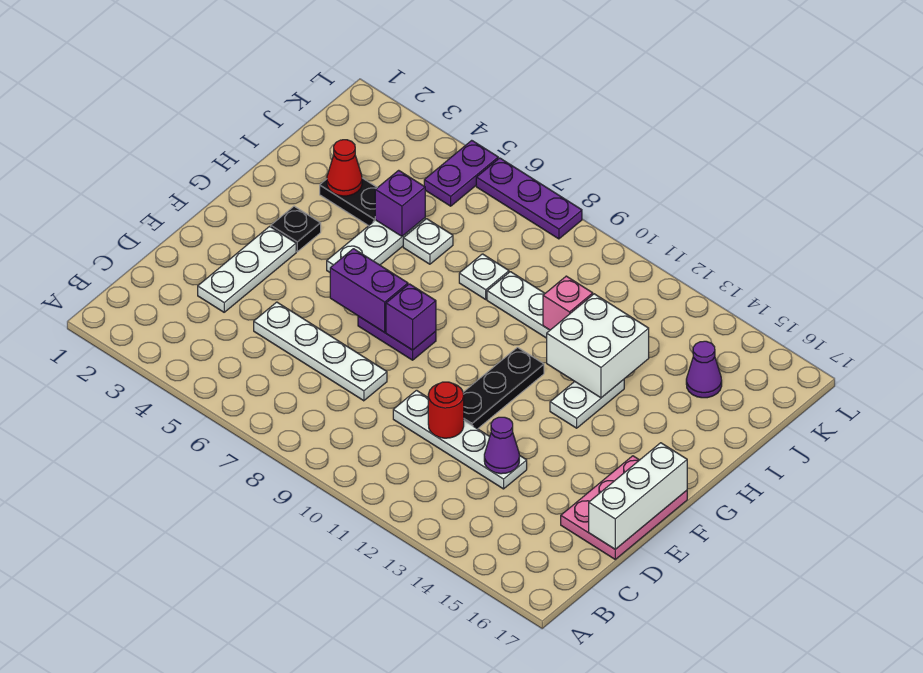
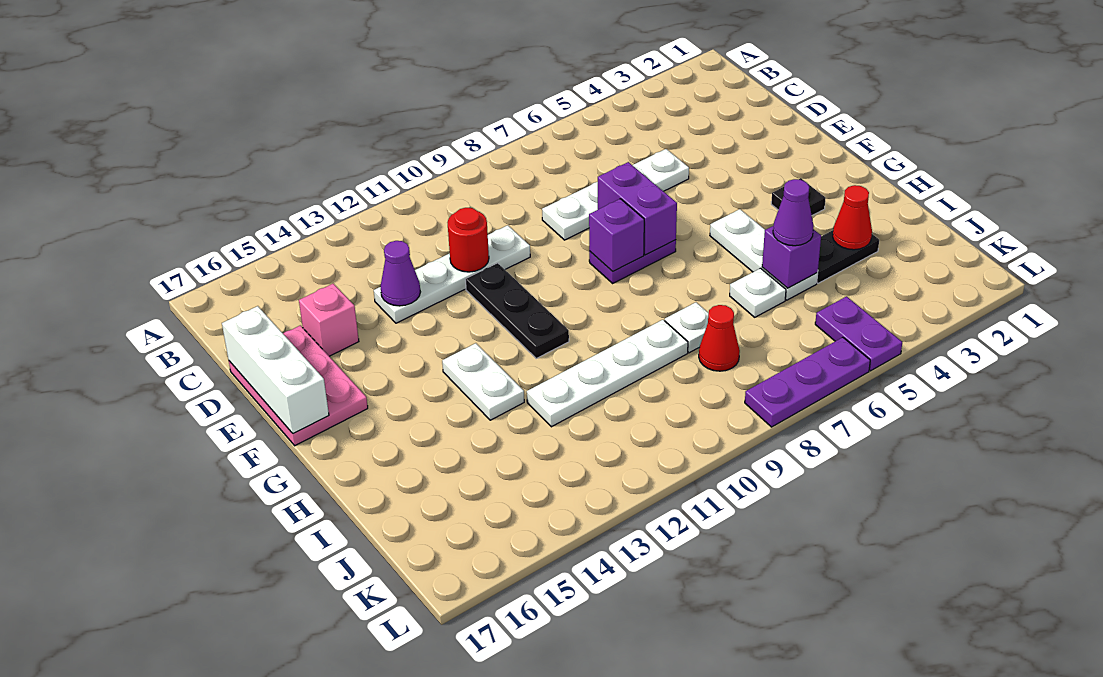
white 1x3 plate [198,226,296,312] -> none
purple 1x2 brick [330,249,408,332] -> purple 1x2 brick turned to [598,162,677,255]
white 2x2 brick [547,294,649,398] -> none
pink 1x1 brick [543,276,593,330] -> pink 1x1 brick moved to [299,284,359,356]
none -> red 1x1 cone [699,305,740,371]
purple 1x1 cone [686,341,722,398] -> purple 1x1 cone moved to [773,179,814,246]

